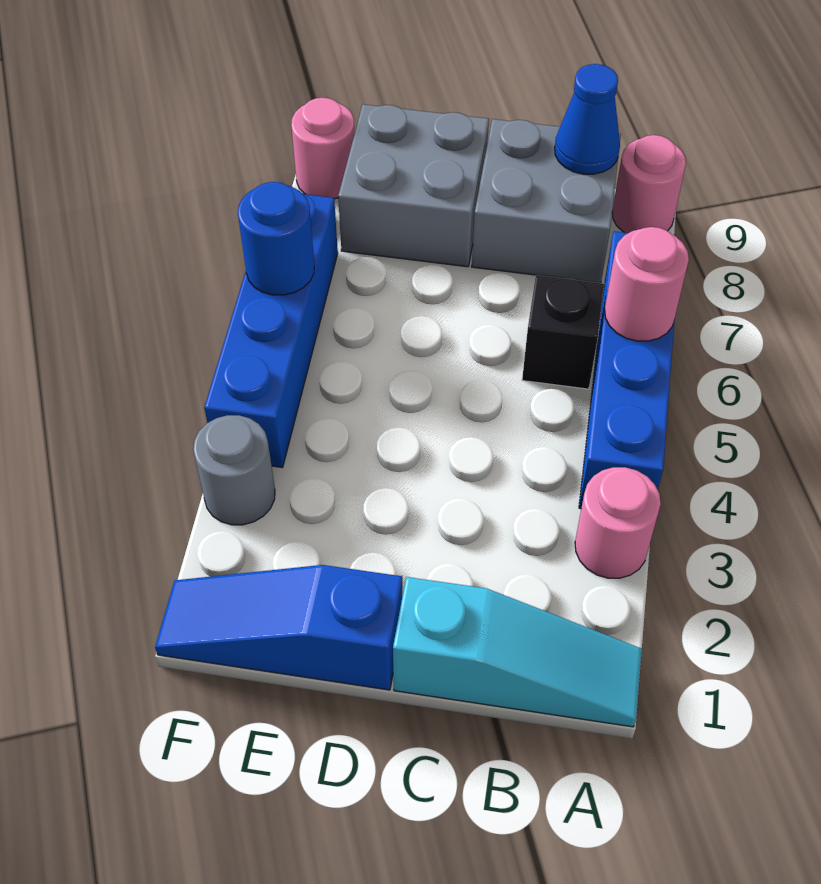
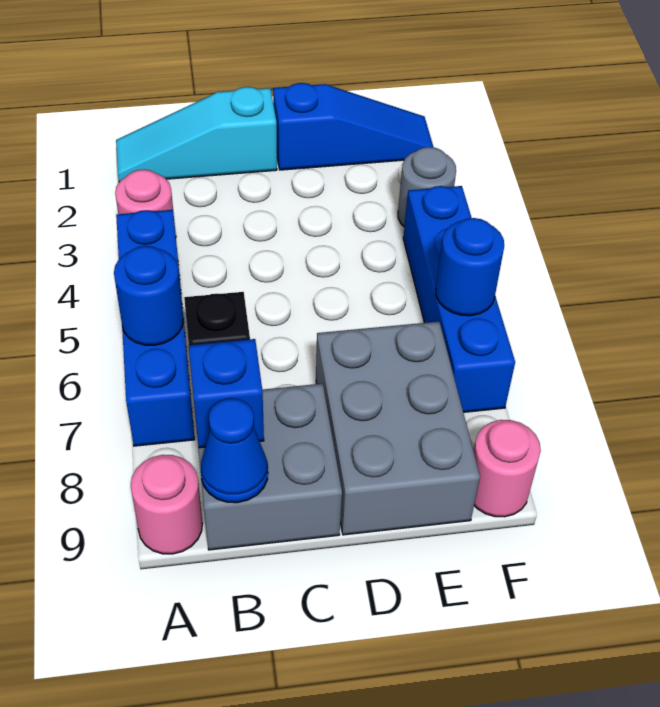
pink 1x1 round brick [605,227,689,341] -> blue 1x1 round brick [114,246,183,345]
none -> blue 1x1 brick [189,339,264,448]
grey 2x2 brick [338,104,489,267] -> grey 2x3 brick [316,322,480,535]

